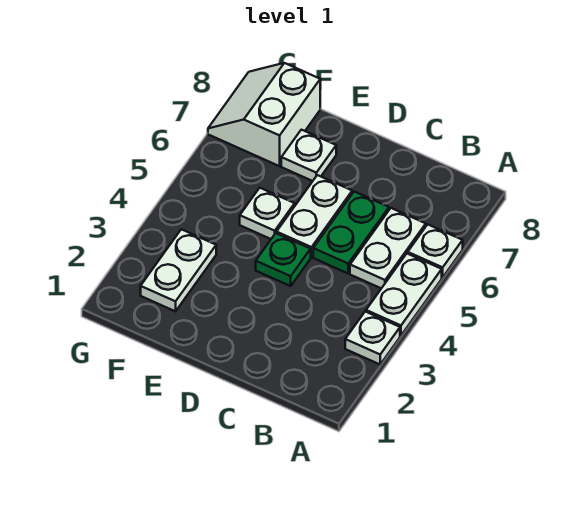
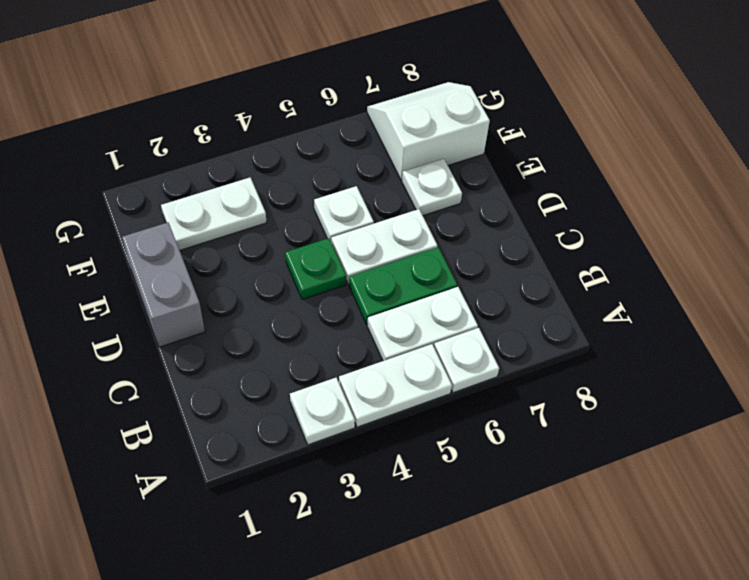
none -> grey 1x2 brick [122,222,205,347]

